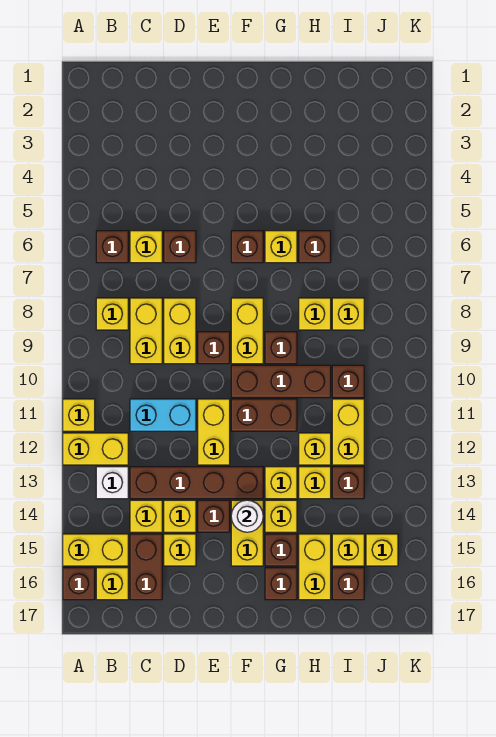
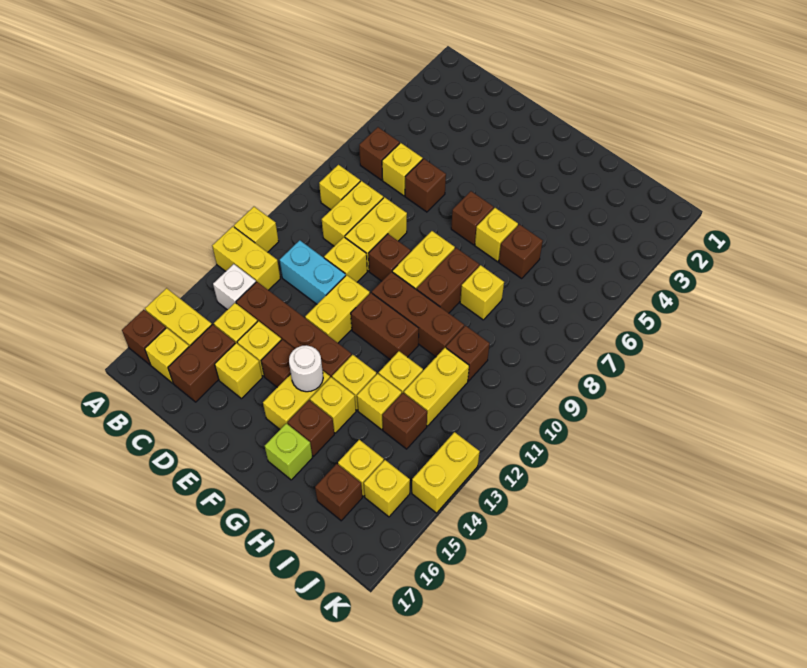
brown 1x1 brick [265,332,297,364] -> brown 1x2 brick [417,248,479,313]
brown 1x1 brick [265,568,297,600] -> lime 1x1 brick [265,423,313,480]
yellow 1x2 brick [299,534,331,600] -> yellow 1x2 brick moved to [412,432,480,513]
yellow 1x1 brick [332,298,364,330] -> yellow 1x1 brick moved to [324,237,367,282]

